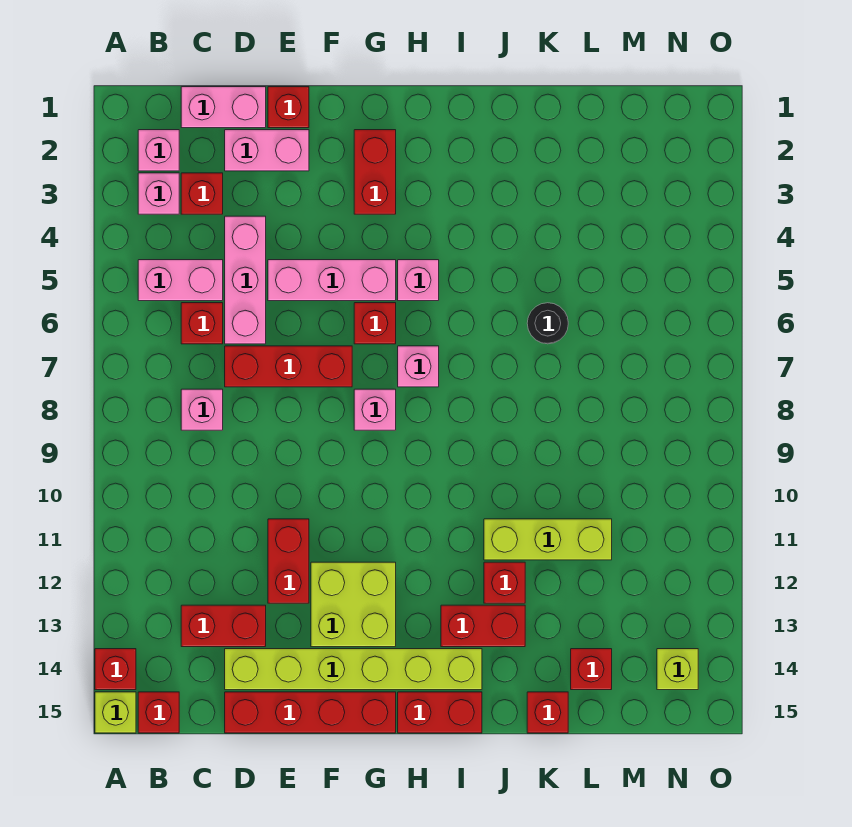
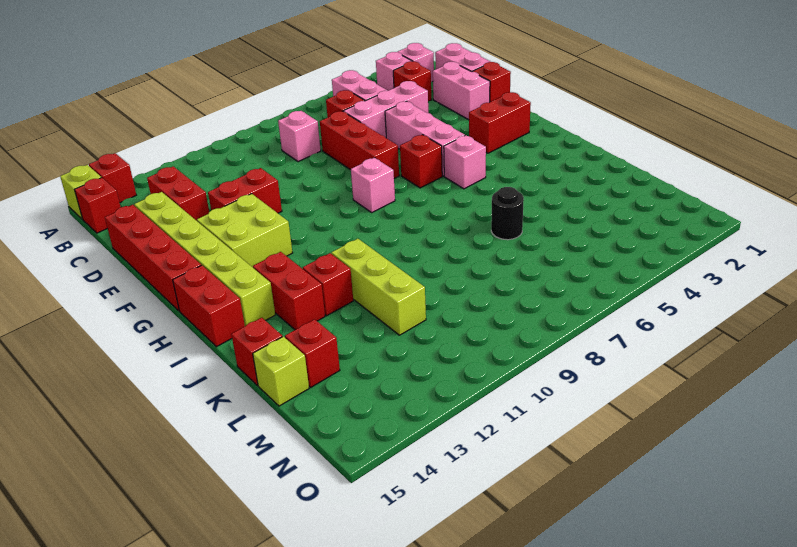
pink 1x1 brick [398,346,439,387] -> none
lime 1x1 brick [657,649,698,690] -> lime 1x1 brick moved to [253,337,309,406]

